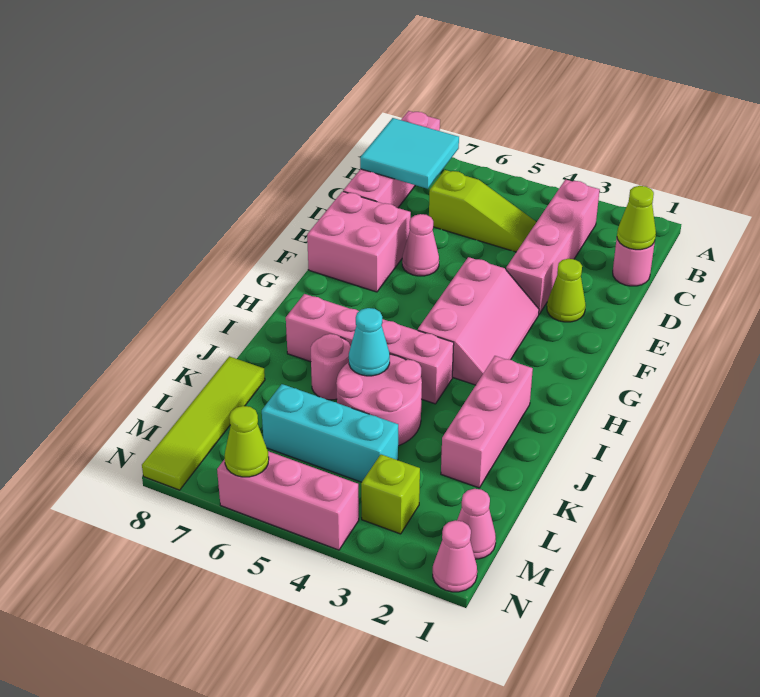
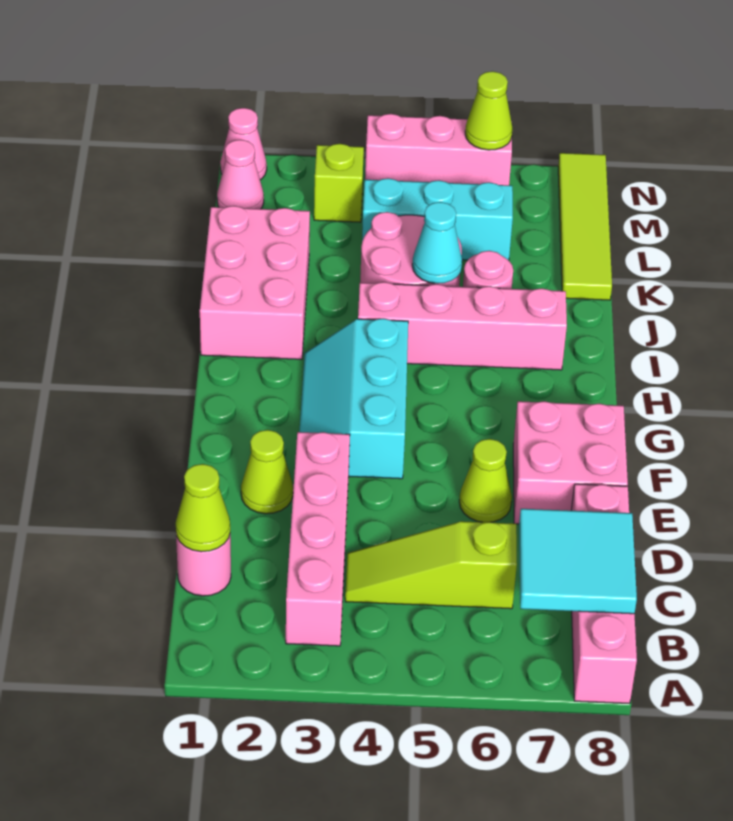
pink 1x1 cone [402,214,439,276] -> lime 1x1 cone [459,439,512,522]
pink 2x3 slope [418,257,539,385] -> cyan 2x3 slope [299,318,408,479]
pink 1x3 brick [441,356,533,488] -> pink 2x3 brick [200,206,310,359]

